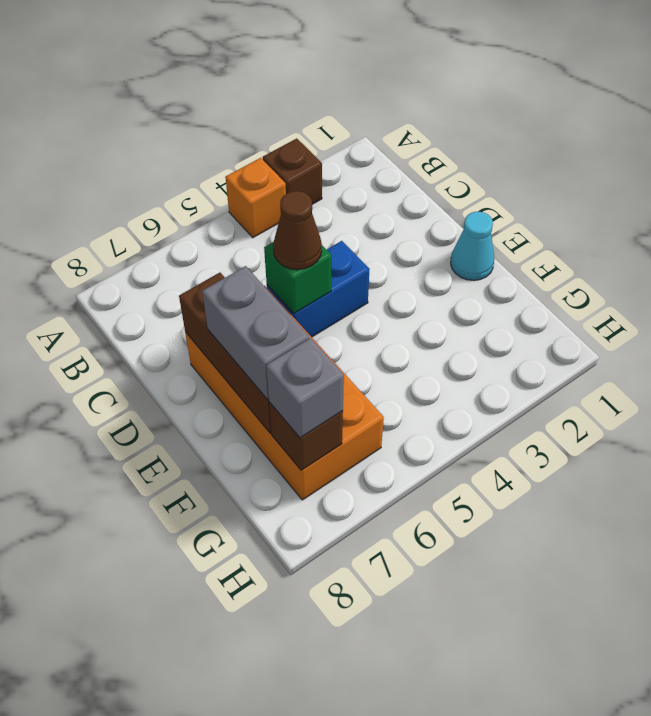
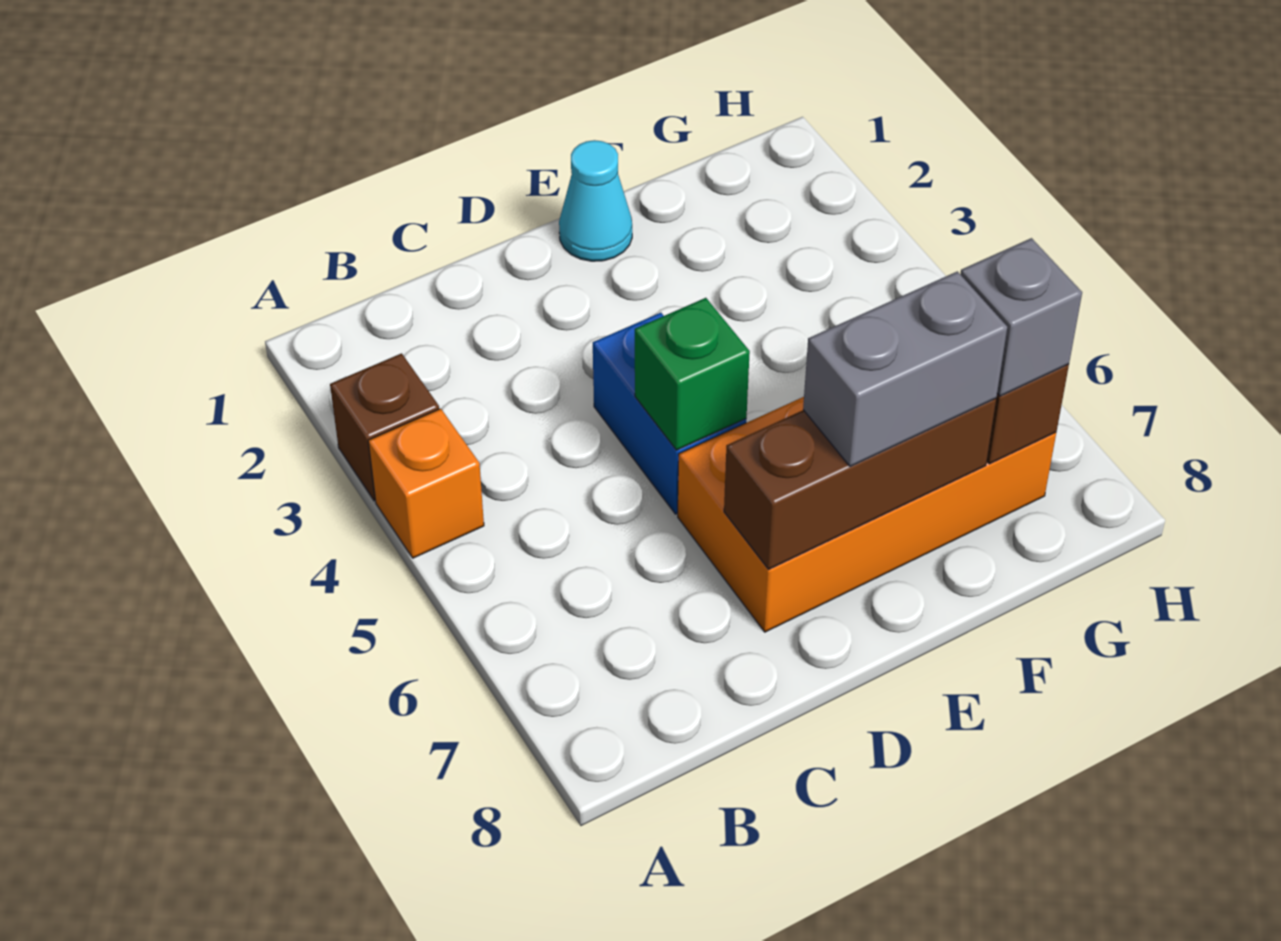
brown 1x1 cone [273,191,322,270] -> none

